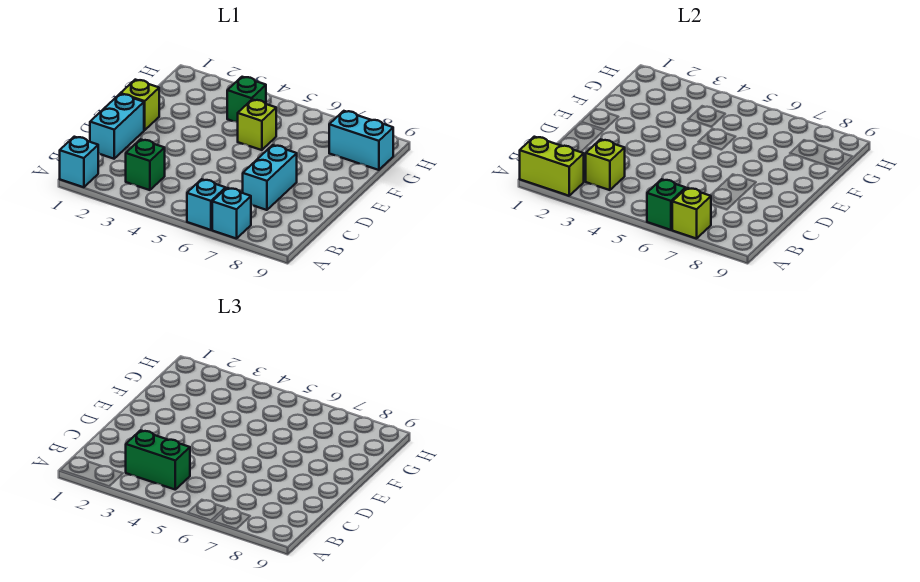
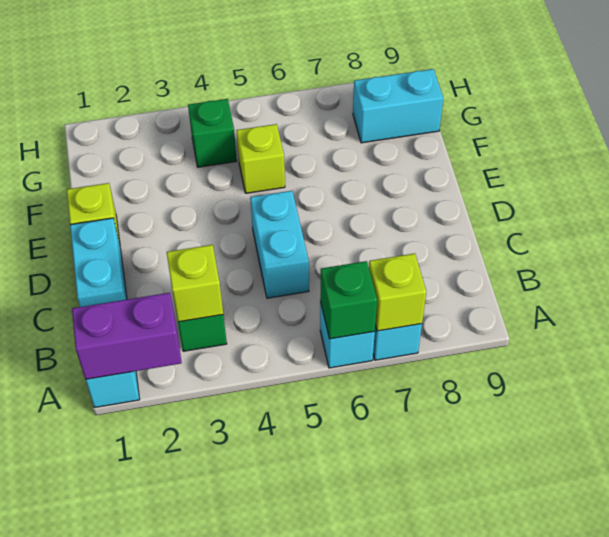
lime 1x2 brick [520,137,584,196] -> purple 1x2 brick [72,293,182,379]
green 1x2 brick [126,430,190,489] -> none
cyan 1x2 brick [243,145,297,210] -> cyan 1x2 brick moved to [250,191,309,298]

